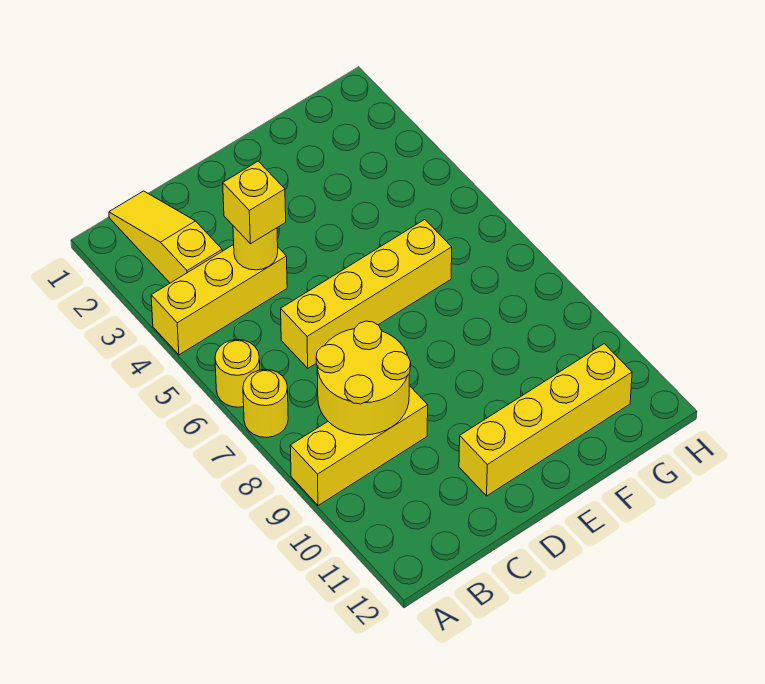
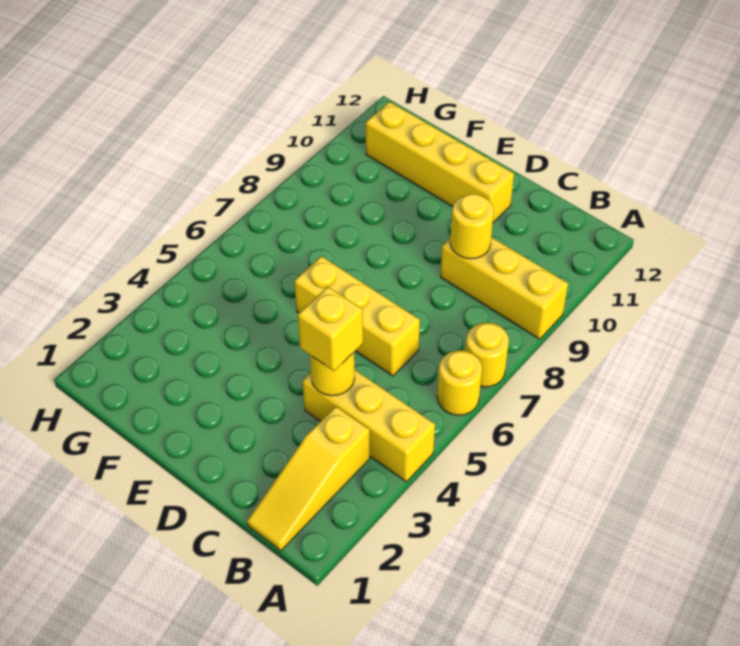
yellow 2x2 round brick [316,321,411,435] -> yellow 1x1 round brick [450,194,494,259]
yellow 1x4 brick [281,220,452,368] -> yellow 1x3 brick [294,256,420,376]

